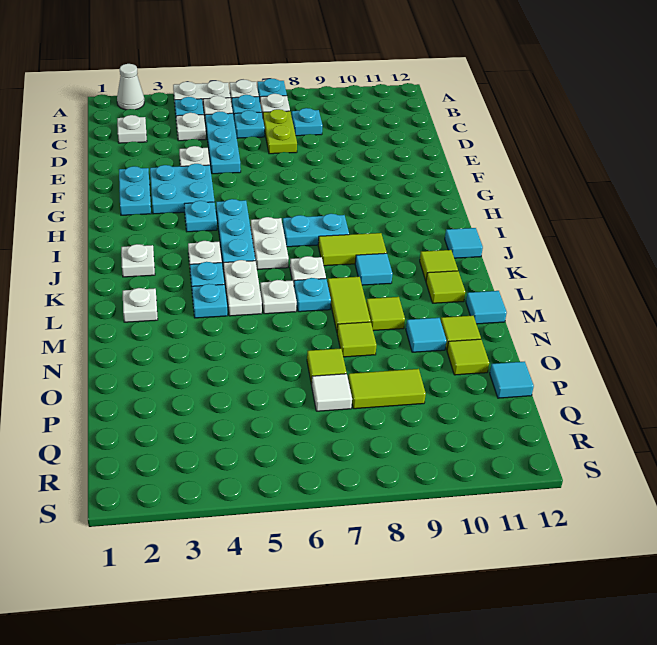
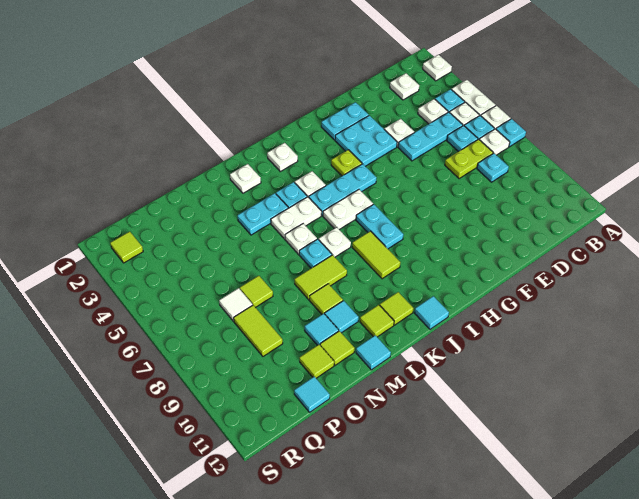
white 1x1 cone [117,64,144,110] -> white 1x1 plate [423,55,452,81]
cyan 1x1 plate [184,201,217,232] -> lime 1x1 plate [331,150,362,176]
cyan 1x1 tile [355,253,392,285] -> cyan 1x1 tile moved to [325,301,359,333]
cyan 1x1 plate [192,284,228,318] -> cyan 1x2 plate [238,193,288,235]
lime 1x1 tile [337,322,376,357] -> lime 1x1 tile moved to [110,232,143,263]

